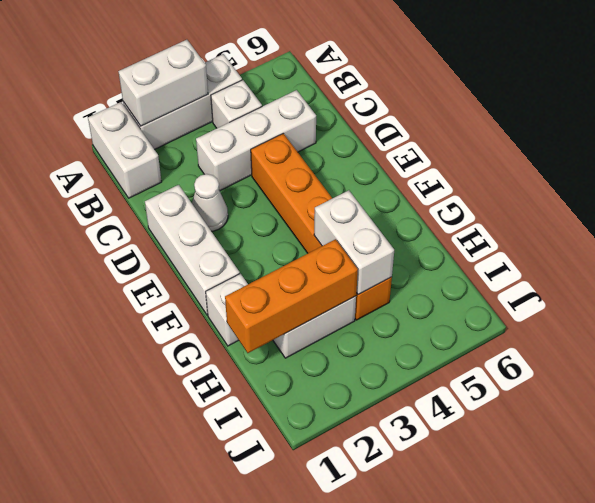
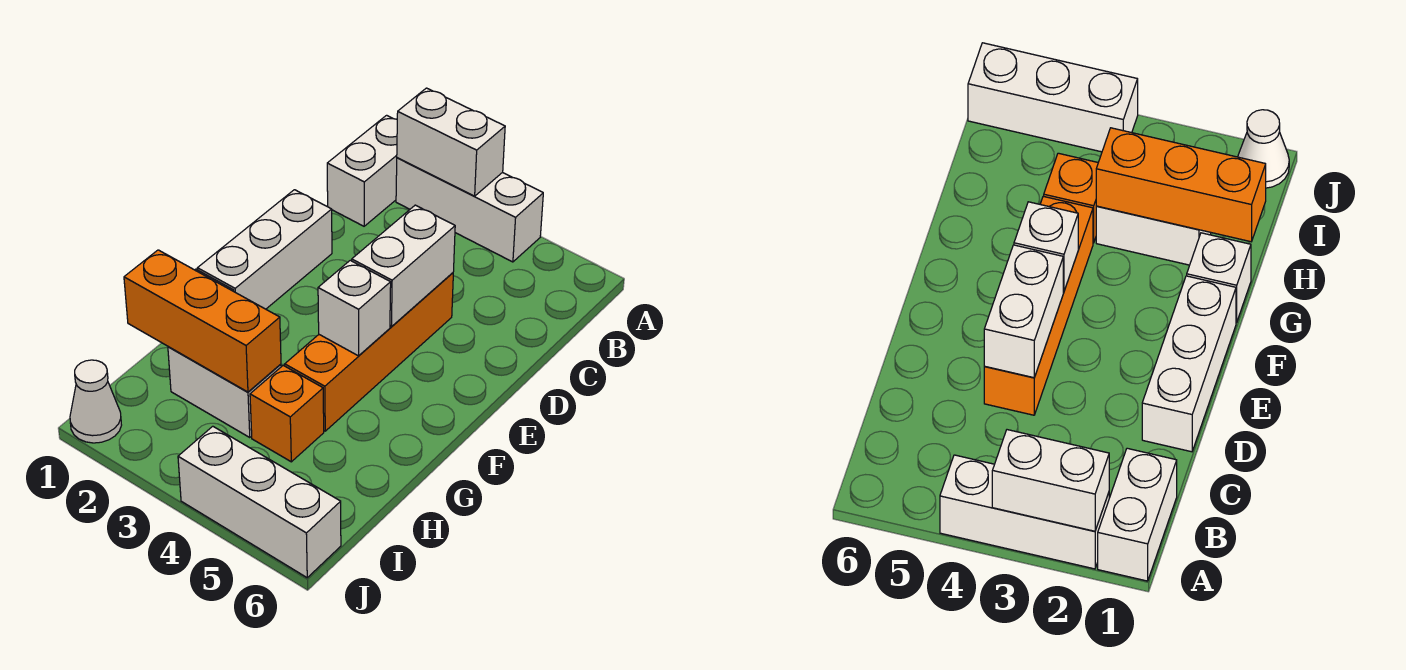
white 1x1 brick [211,80,262,128] -> white 1x1 brick moved to [318,260,391,356]
white 1x3 brick [196,90,316,191] -> white 1x3 brick moved to [178,426,341,578]
white 1x1 cone [192,174,228,231] -> white 1x1 cone moved to [70,360,121,443]
white 1x2 brick [314,190,394,295] -> white 1x2 brick moved to [352,205,455,327]

